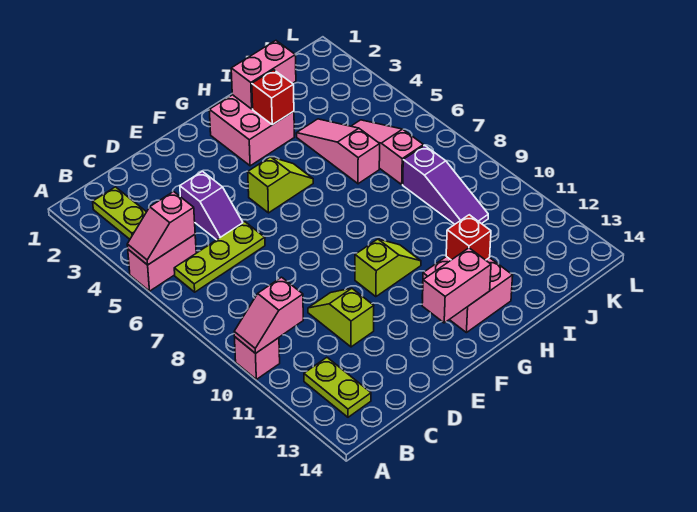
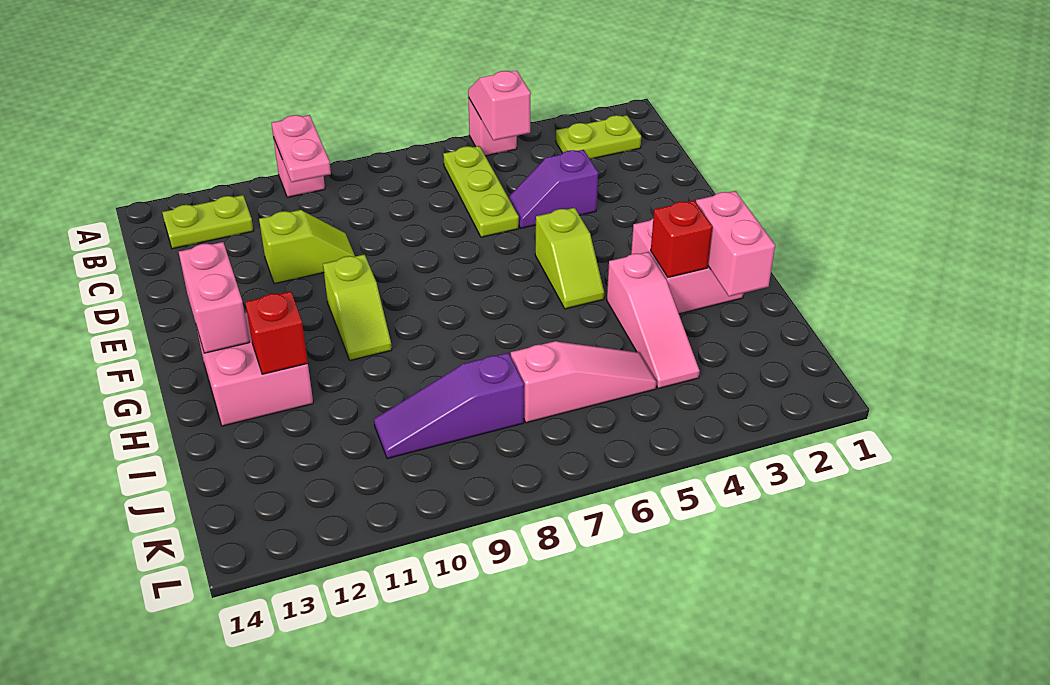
pink 1x2 brick [128,235,196,291] -> pink 1x1 brick [468,98,517,156]
pink 1x2 slope [234,277,303,353] -> pink 1x2 plate [271,115,331,182]
pink 1x3 slope [296,119,380,184] -> pink 1x3 slope turned to [607,252,700,389]

